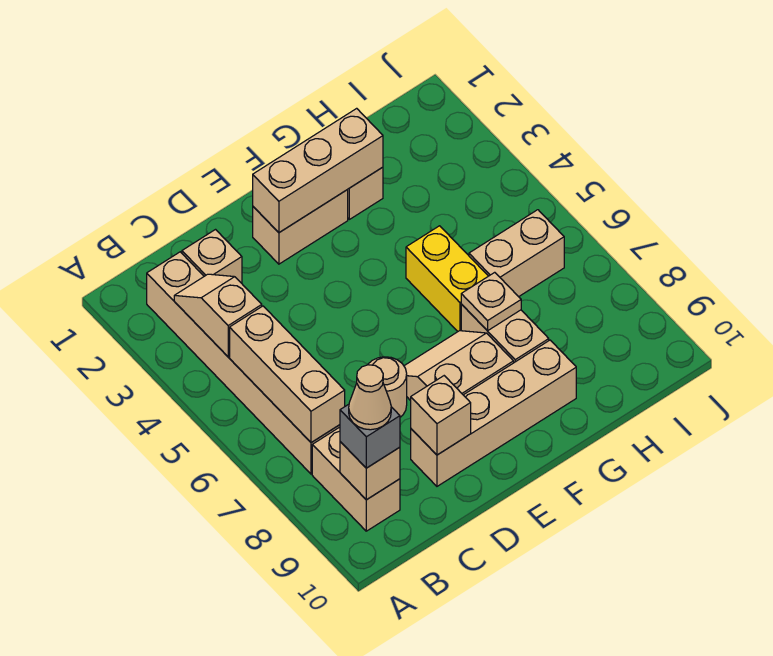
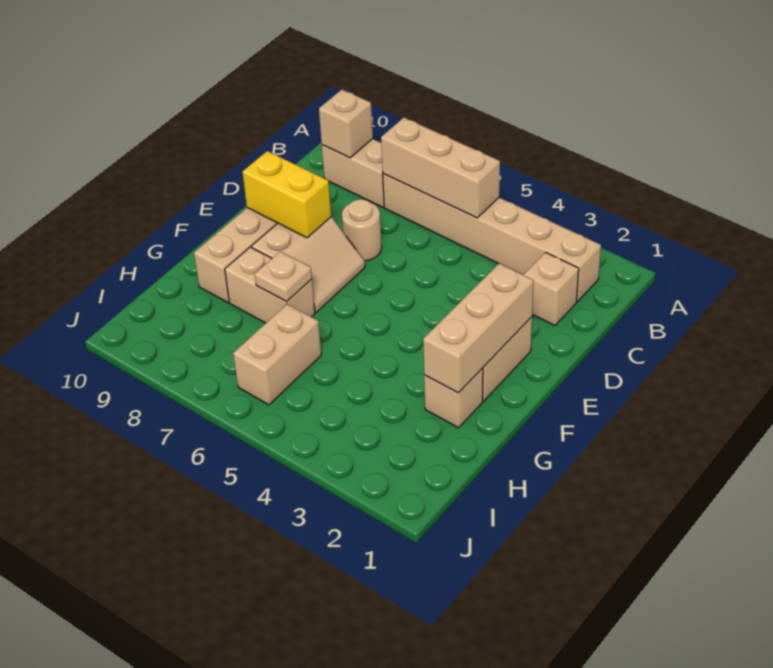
tan 1x2 slope [174,274,262,357] -> none
grey 1x1 brick [340,404,400,468] -> none
tan 1x1 cone [349,365,391,430] -> none
tan 1x1 brick [411,376,471,455] -> none
yellow 1x2 brick [406,226,488,331] -> yellow 1x2 brick moved to [243,151,331,238]

